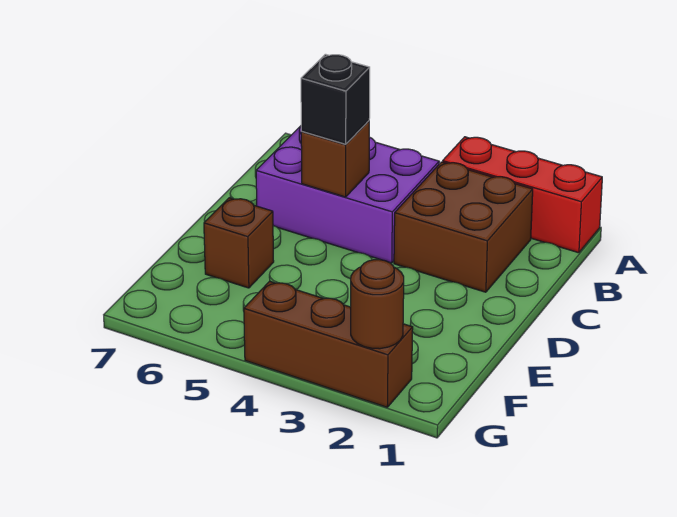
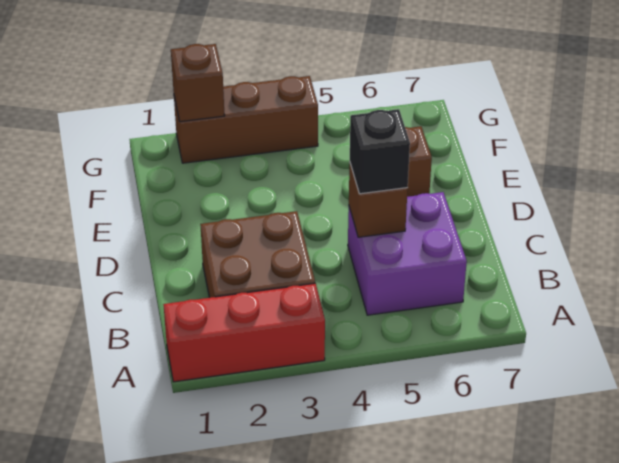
purple 2x3 brick [256,126,439,263] -> purple 2x2 brick [348,192,467,315]
brown 1x1 round brick [351,260,404,349] -> brown 1x1 brick [171,44,225,122]

